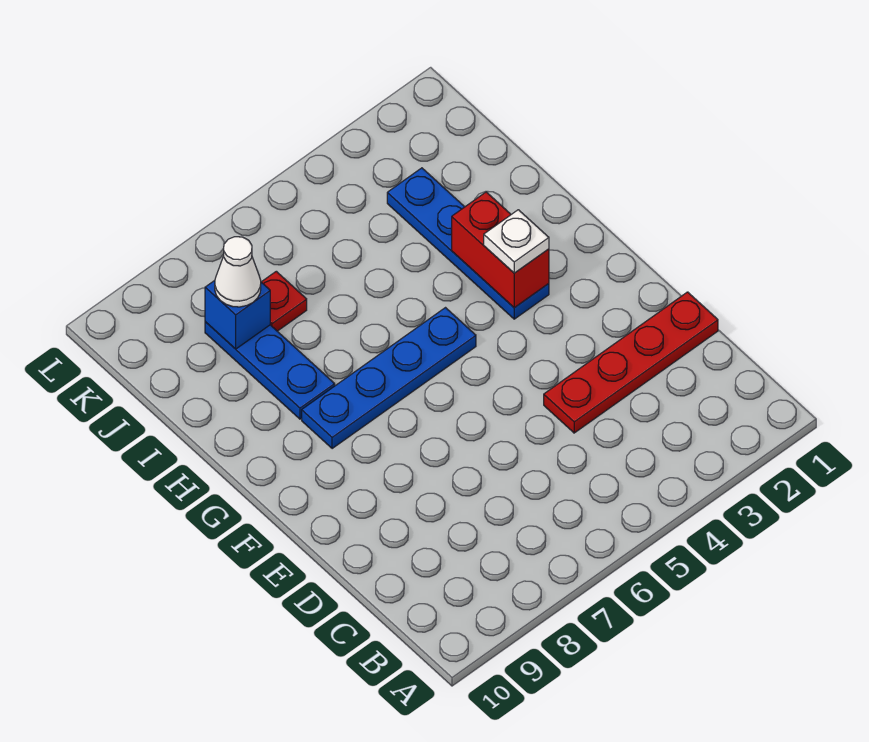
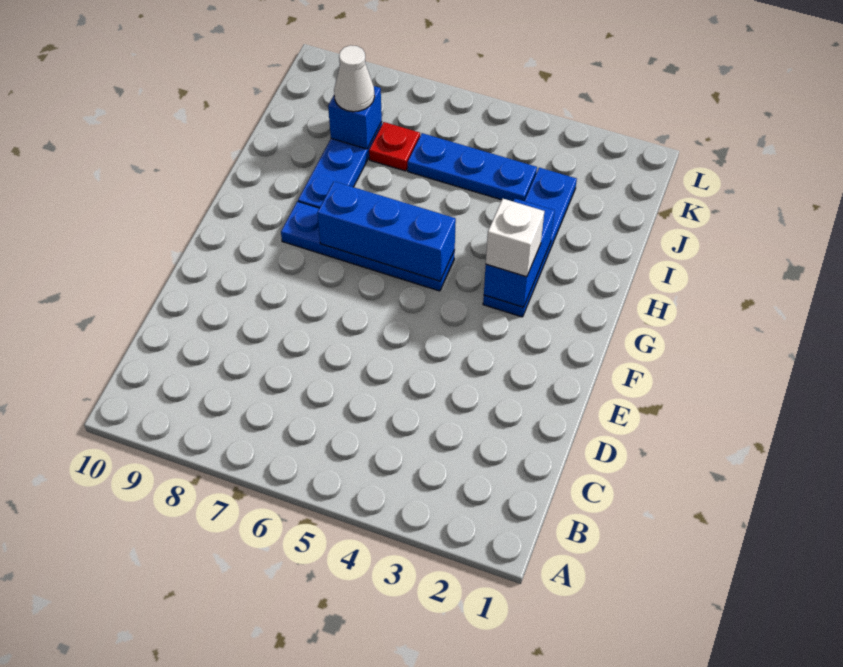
red 1x4 plate [544,292,718,433] -> none
red 1x2 brick [452,192,549,308] -> blue 1x2 brick [484,199,555,307]
white 1x1 plate [484,210,549,273] -> white 1x1 brick [486,199,544,277]
none -> blue 1x3 brick [317,181,456,281]
none -> blue 1x3 plate [408,133,537,201]

